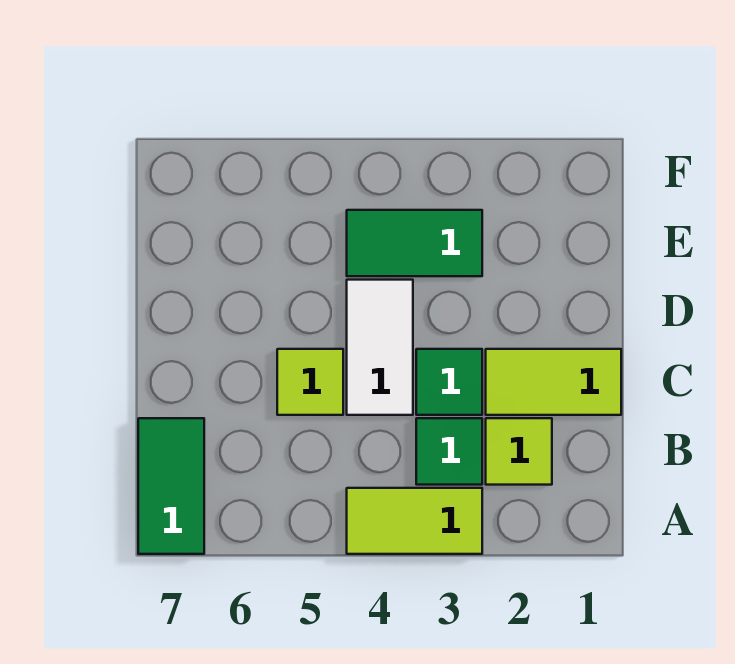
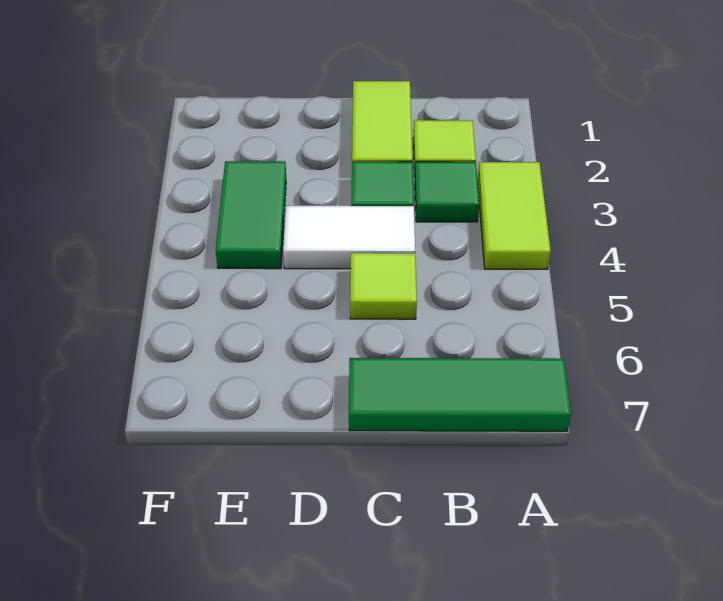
green 1x2 tile [138,418,204,554] -> green 1x3 tile [349,358,571,431]

